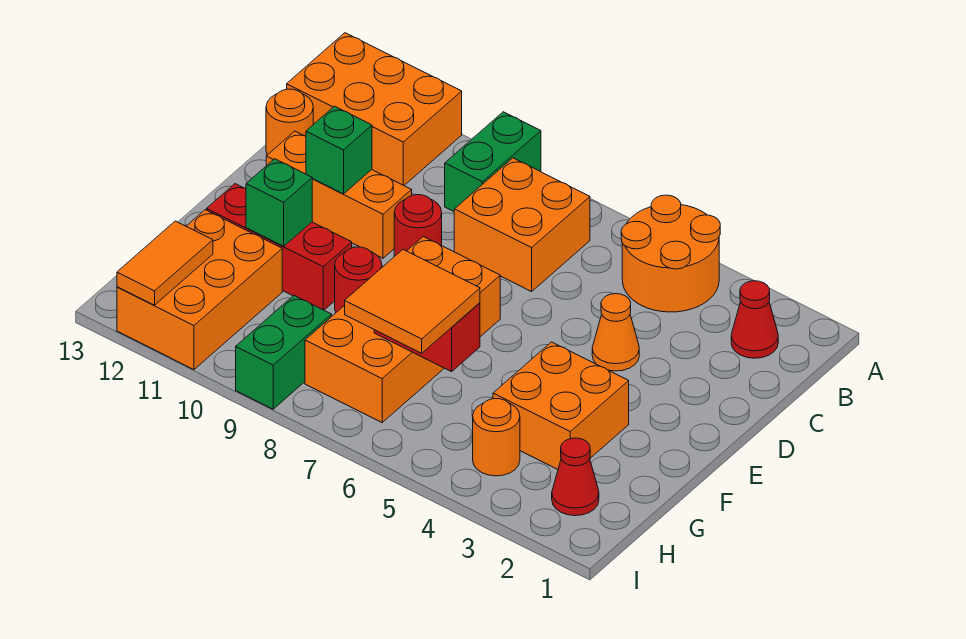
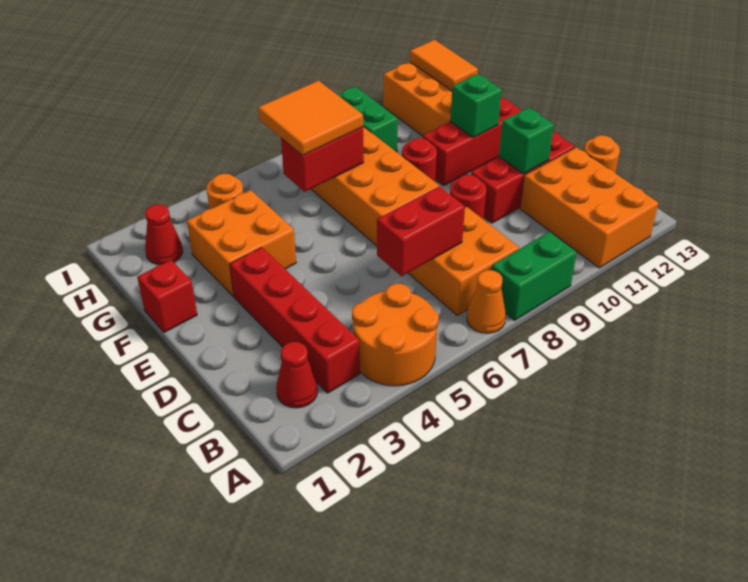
green 1x2 brick [445,112,541,211] -> green 1x2 brick turned to [492,232,577,320]
orange 2x3 brick [287,33,462,185] -> orange 2x3 brick turned to [520,147,658,268]
none -> red 1x4 brick [230,247,360,393]
none -> red 1x2 brick [377,186,465,276]
orange 1x1 cone [592,294,639,371] -> orange 1x1 cone moved to [467,270,506,333]
orange 1x3 brick [266,131,412,258] -> red 1x3 brick [471,132,575,223]
none -> red 1x1 brick [137,260,197,333]

